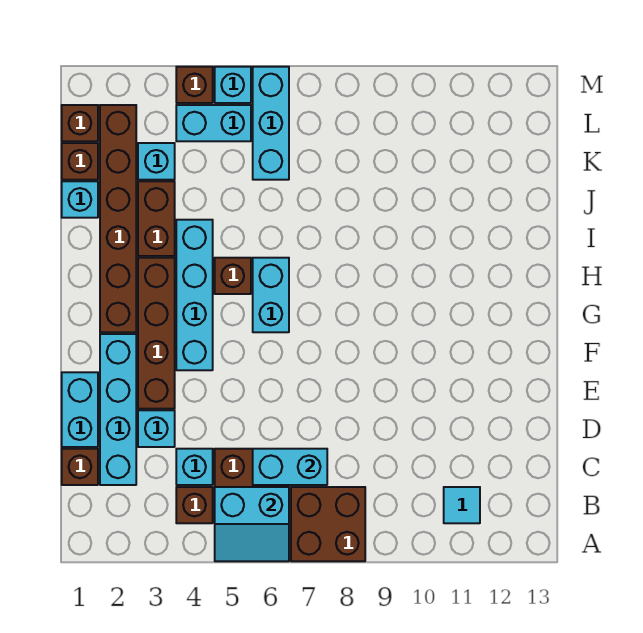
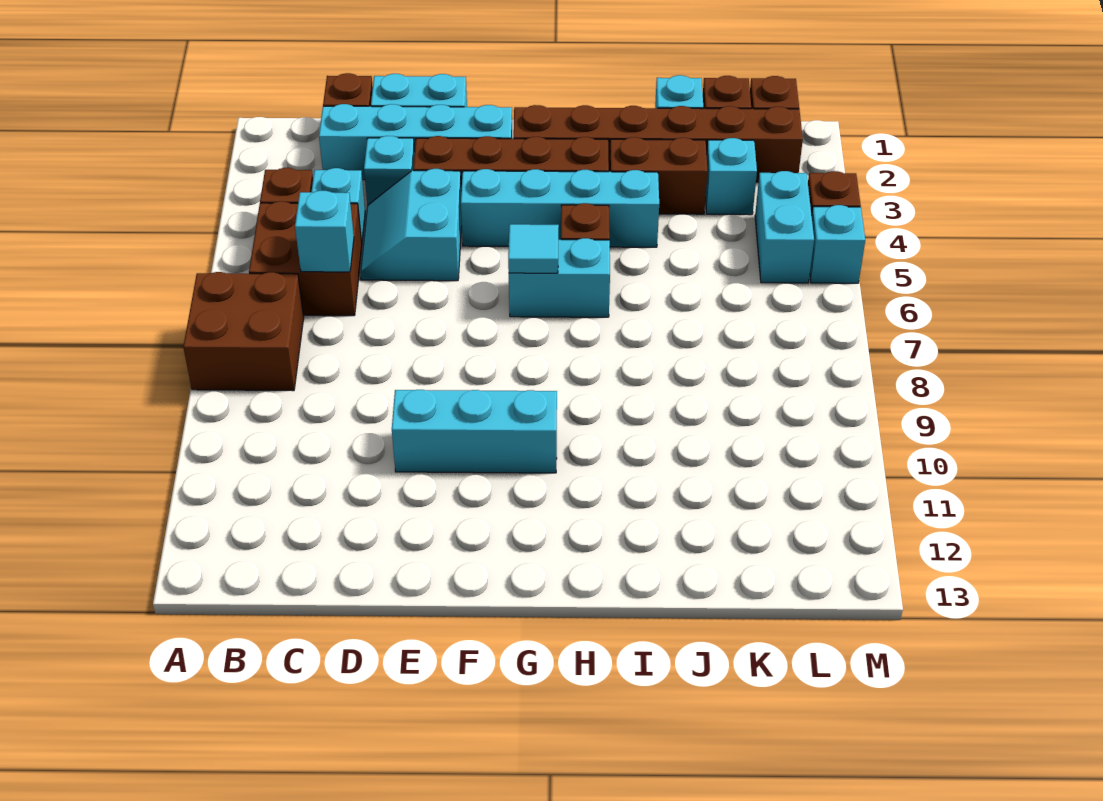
cyan 2x2 slope [215,487,289,561] -> cyan 2x2 slope moved to [360,169,462,281]
cyan 1x1 tile [444,487,480,523] -> cyan 1x1 tile moved to [508,224,559,273]
cyan 1x2 brick [253,449,327,485] -> cyan 1x1 brick [295,191,354,272]
cyan 1x3 brick [253,67,289,180] -> cyan 1x3 brick moved to [392,390,557,473]

